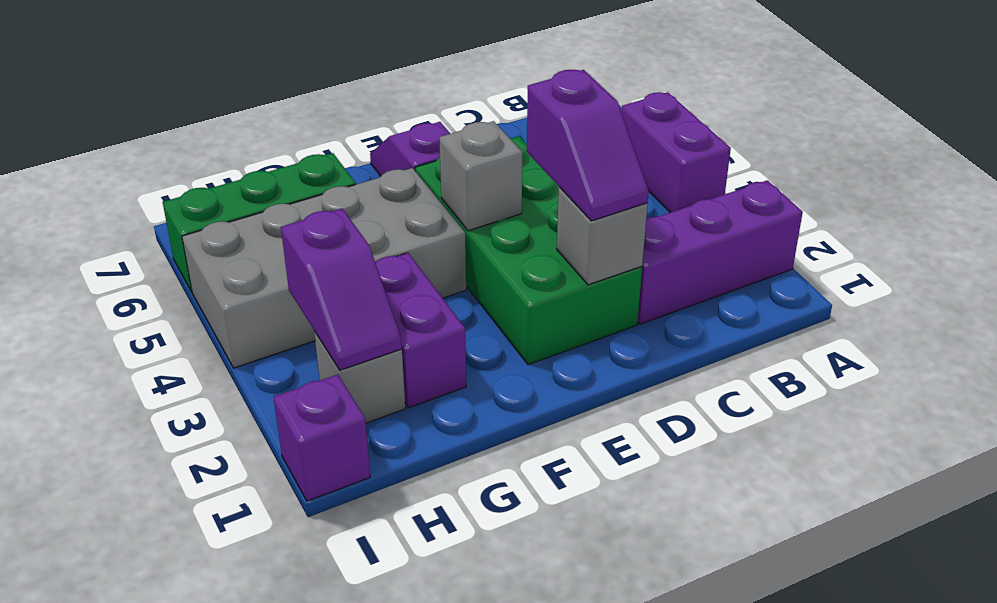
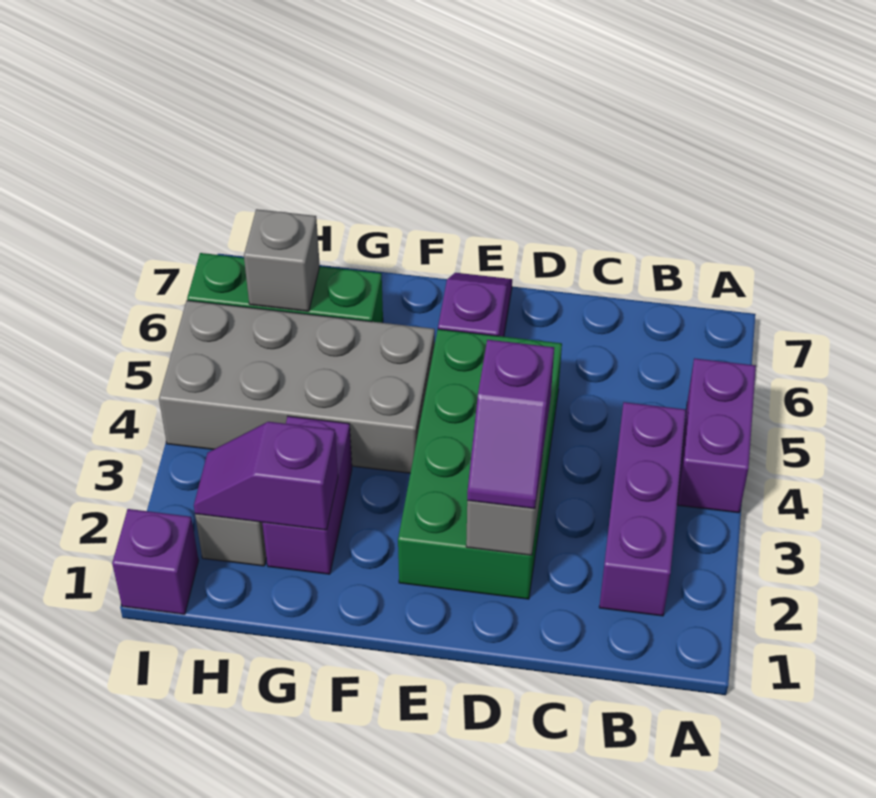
purple 1x3 brick [637,180,803,324] -> purple 1x3 brick turned to [599,402,686,616]
grey 1x1 brick [439,121,522,231] -> grey 1x1 brick moved to [244,209,320,311]
purple 1x2 slope [281,208,402,370] -> purple 1x2 slope turned to [194,422,338,530]

